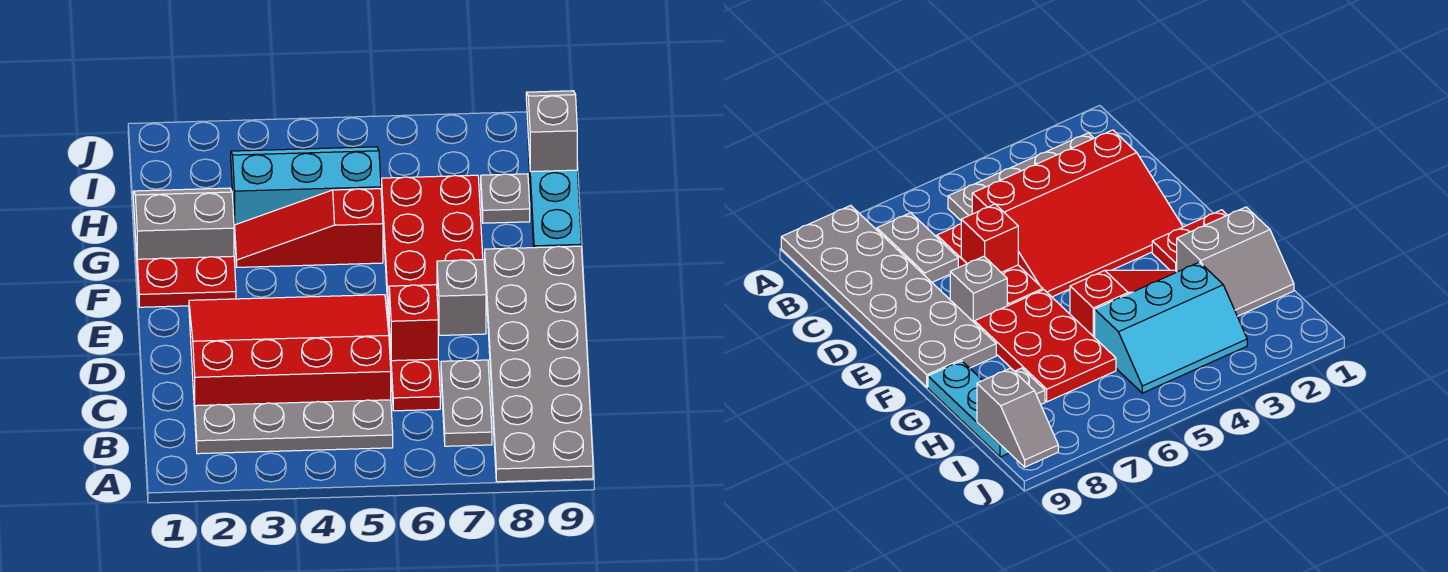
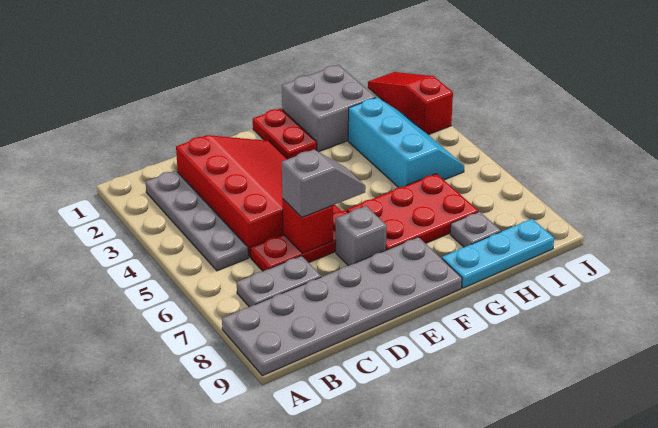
grey 2x2 slope [133,188,234,259] -> grey 2x2 brick [282,65,376,152]
red 1x3 slope [235,189,383,267] -> red 1x3 slope moved to [368,72,453,135]
grey 1x2 slope [526,91,577,172] -> grey 1x2 slope moved to [282,150,366,217]

